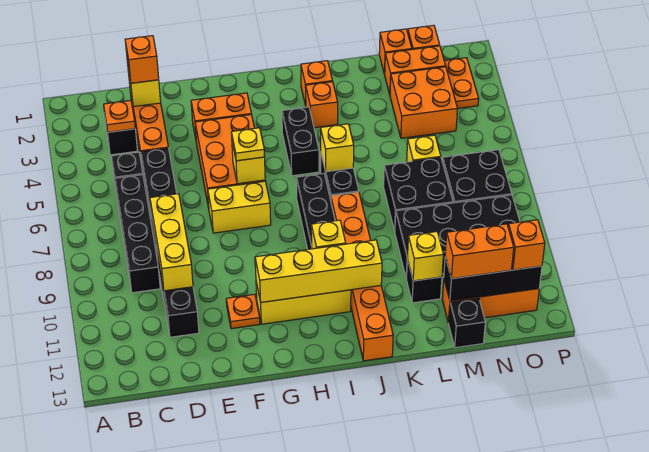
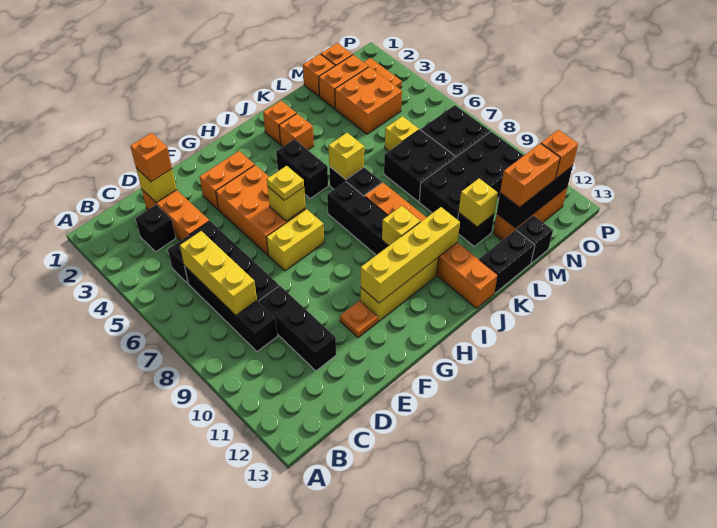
orange 1x1 plate [104,100,135,132] -> none
yellow 1x3 brick [150,194,193,291] -> yellow 1x3 brick moved to [180,231,257,315]
none -> black 1x2 brick [479,230,535,293]

